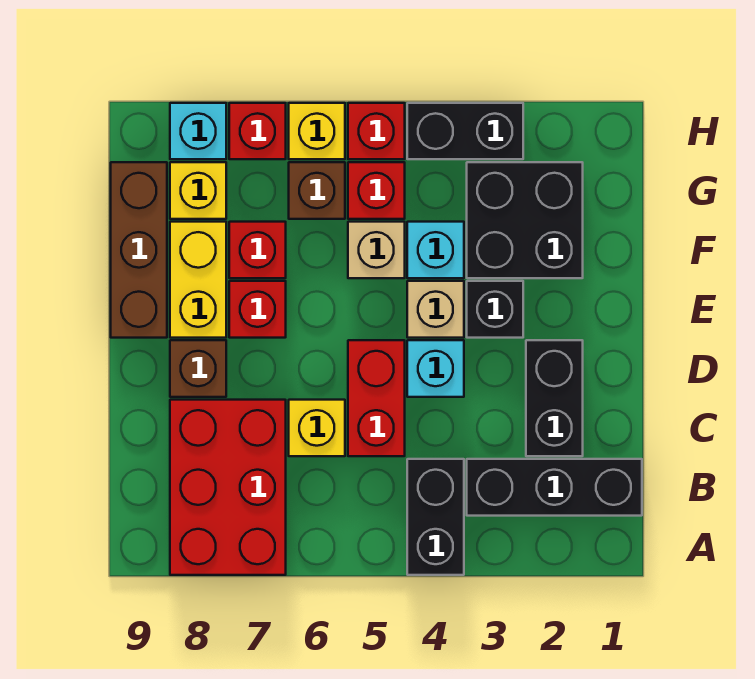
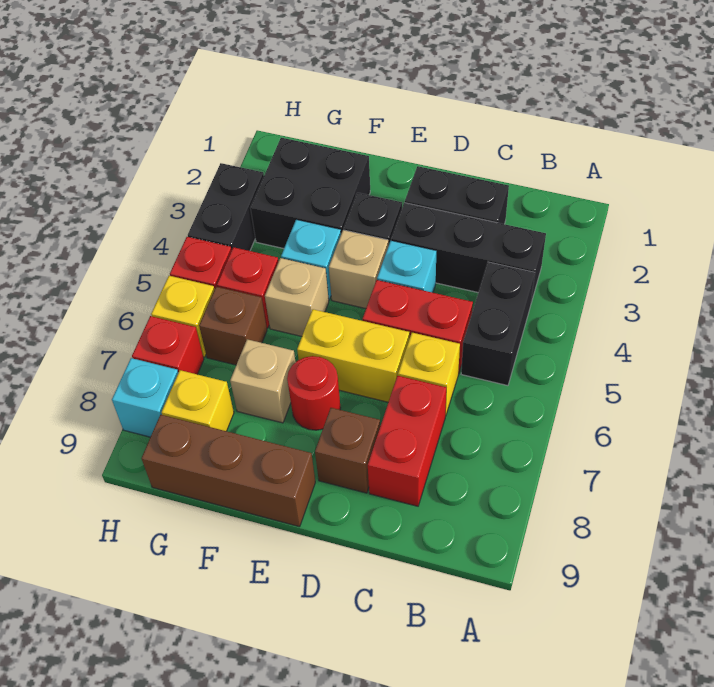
black 1x2 brick [407,459,464,575] -> black 1x2 brick turned to [461,262,535,386]
red 2x3 brick [170,400,286,575] -> red 1x2 brick [368,376,446,506]
black 1x3 brick [467,459,642,516] -> black 1x3 brick turned to [391,203,546,303]
red 1x1 brick [229,281,286,338] -> red 1x1 round brick [287,356,341,430]
yellow 1x2 brick [170,222,226,338] -> yellow 1x2 brick moved to [297,309,409,402]
red 1x1 brick [229,222,286,278] -> tan 1x1 brick [230,339,296,423]

